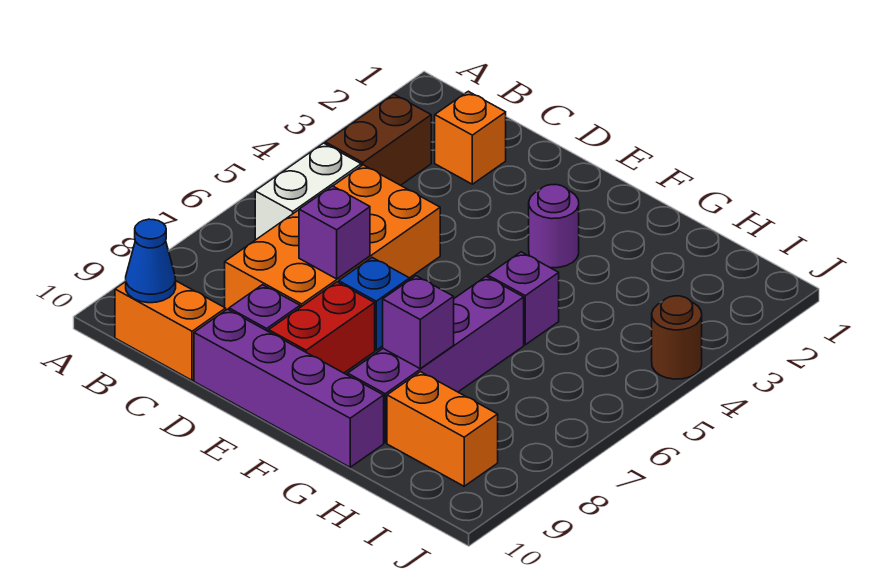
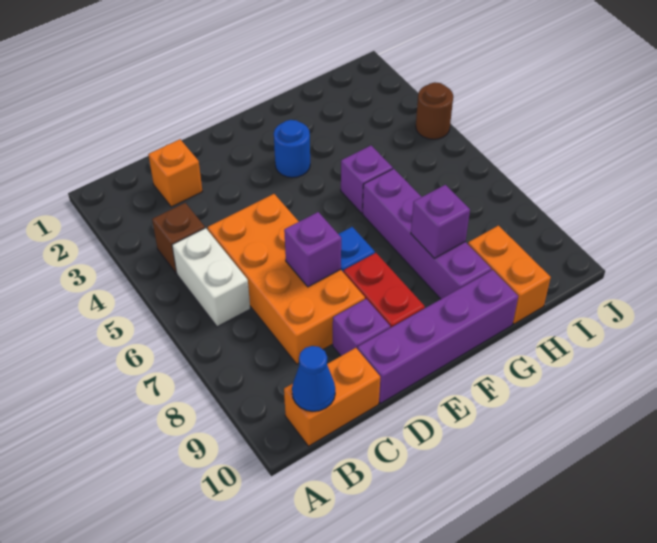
brown 1x2 brick [325,94,431,185] -> brown 1x1 brick [152,203,205,273]
purple 1x1 round brick [529,185,579,268] -> blue 1x1 round brick [274,120,310,178]
orange 1x2 brick [387,372,498,486] -> orange 1x2 brick turned to [468,226,551,324]

